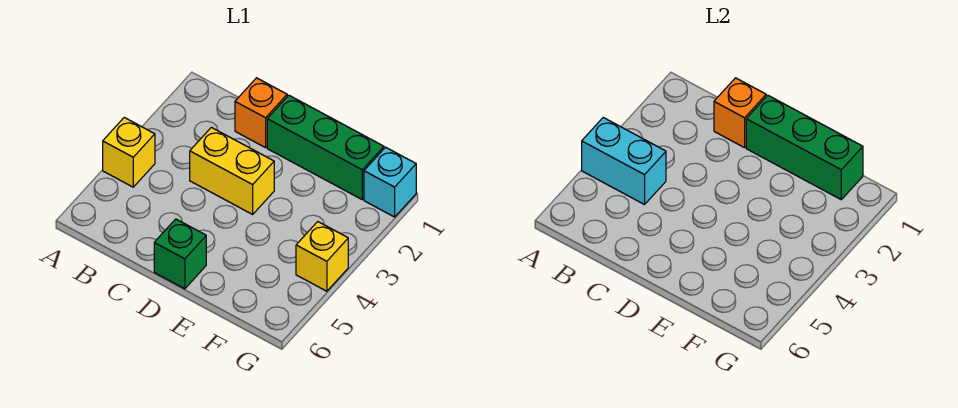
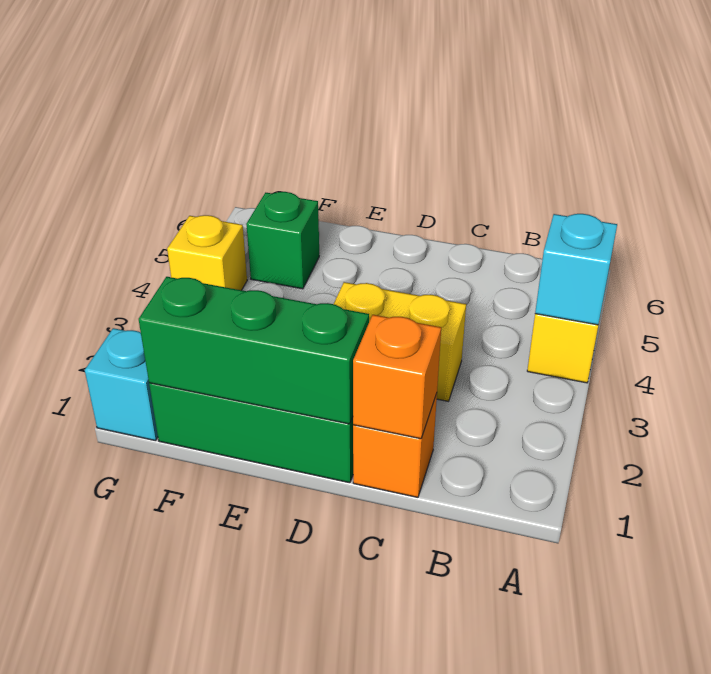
cyan 1x2 brick [582,118,666,205] -> cyan 1x1 brick [535,214,617,325]
green 1x1 brick [154,219,206,289] -> green 1x1 brick moved to [246,192,319,289]

